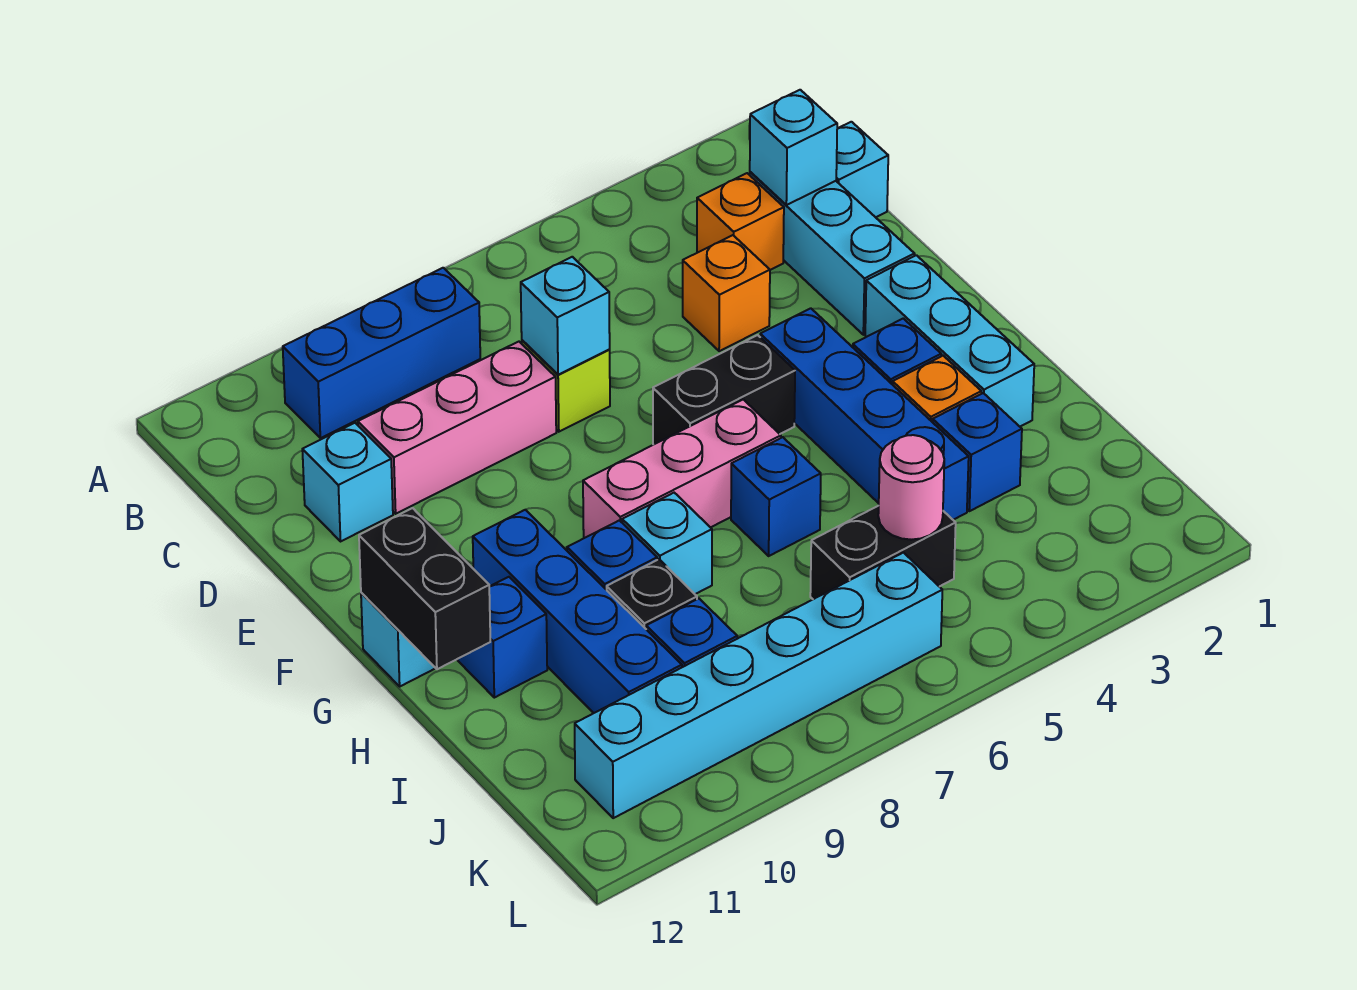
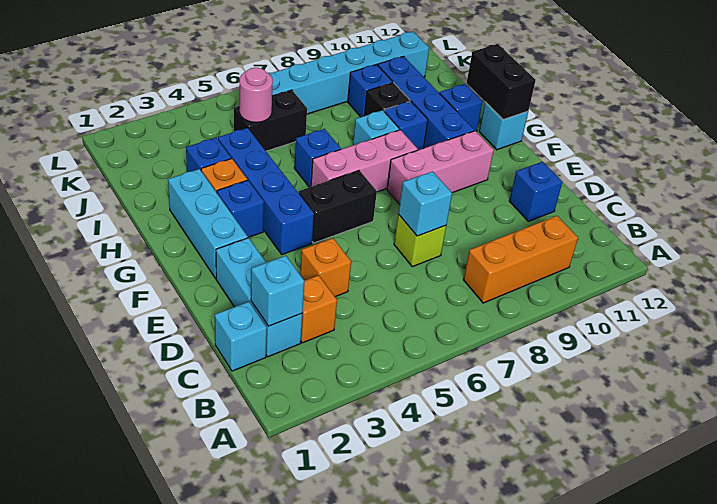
blue 1x3 brick [283,268,480,438] -> orange 1x3 brick [463,216,578,303]
pink 1x3 brick [358,342,556,514] -> pink 1x3 brick moved to [387,131,494,205]
cyan 1x1 brick [302,423,393,541] -> blue 1x1 brick [509,162,562,221]

